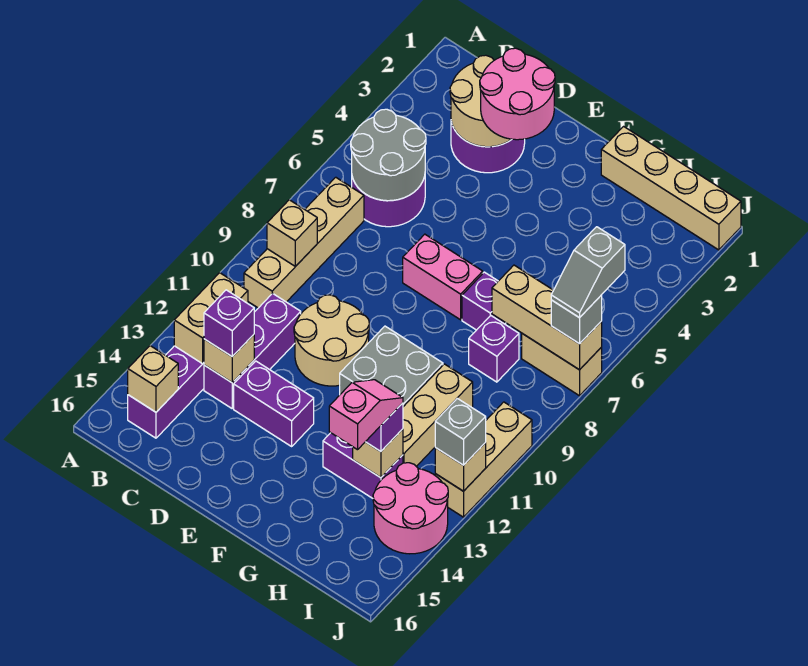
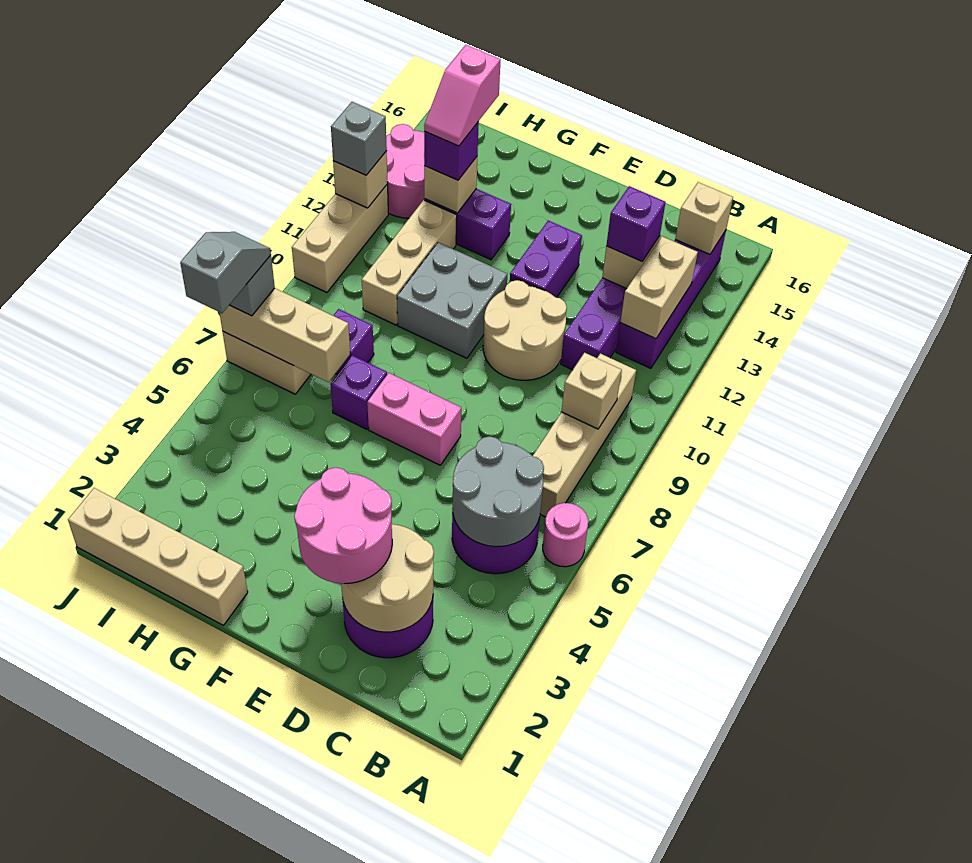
none -> pink 1x1 round brick [543,503,588,567]
purple 1x2 brick [234,361,314,446] -> purple 1x2 brick turned to [510,221,582,297]

